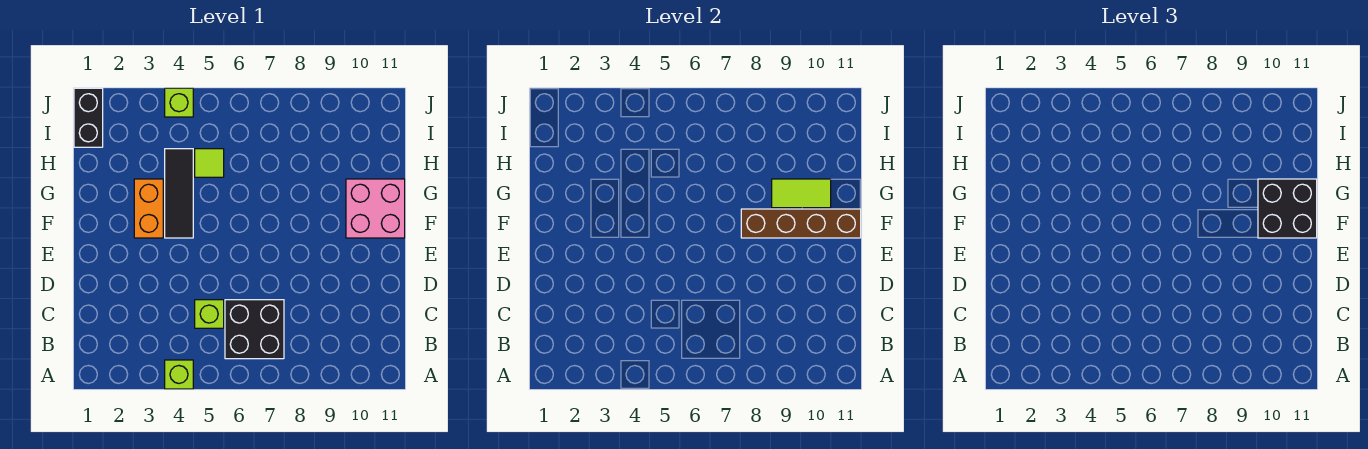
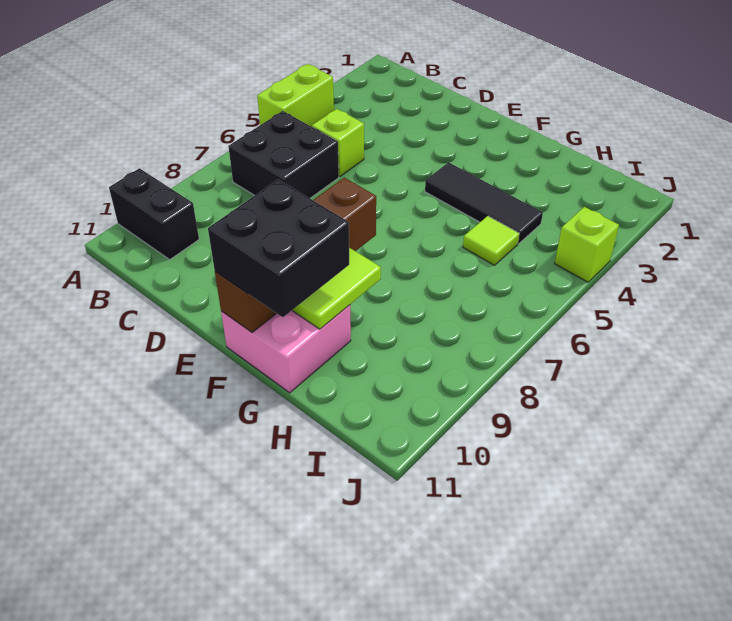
lime 1x1 brick [165,360,193,389] -> lime 1x2 brick [257,64,334,127]
orange 1x2 brick [134,179,163,238] -> none
black 1x2 brick [74,88,103,147] -> black 1x2 brick moved to [109,168,199,260]

